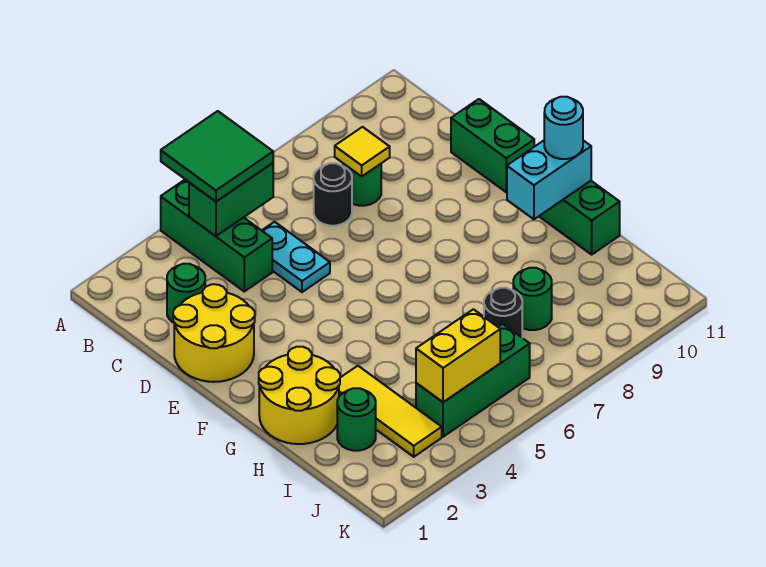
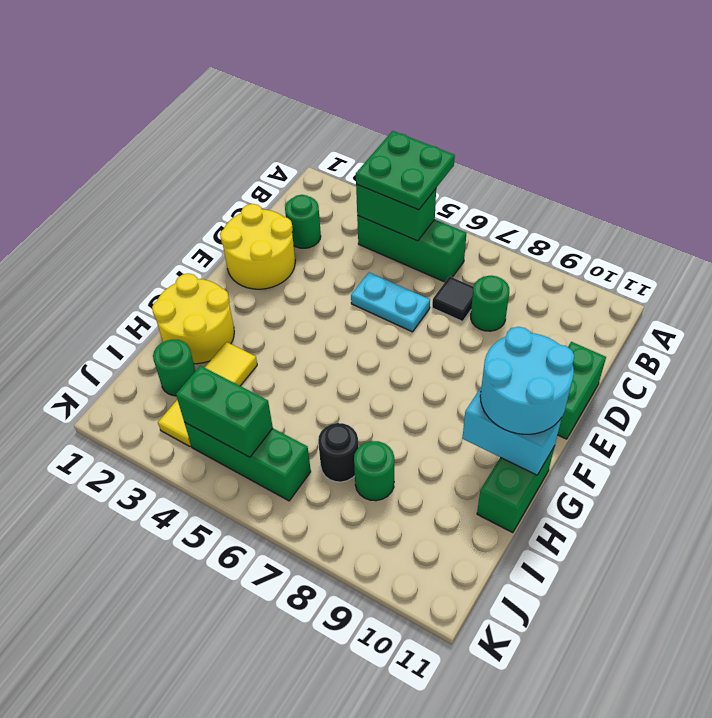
green 1x3 brick [161,180,272,291] -> green 1x3 brick turned to [357,216,466,282]
green 2x2 tile [161,111,273,202] -> green 2x2 plate [356,131,455,210]
cyan 1x2 plate [262,222,330,292] -> cyan 1x2 plate turned to [351,272,430,332]
black 1x1 round brick [314,163,352,226] -> black 1x1 tile [432,276,474,321]
yellow 1x1 tile [335,127,390,176] -> none
cyan 1x1 round brick [544,97,583,159] -> cyan 2x2 round brick [480,327,574,434]
yellow 1x2 brick [416,309,500,402] -> green 1x2 brick [176,366,273,457]

